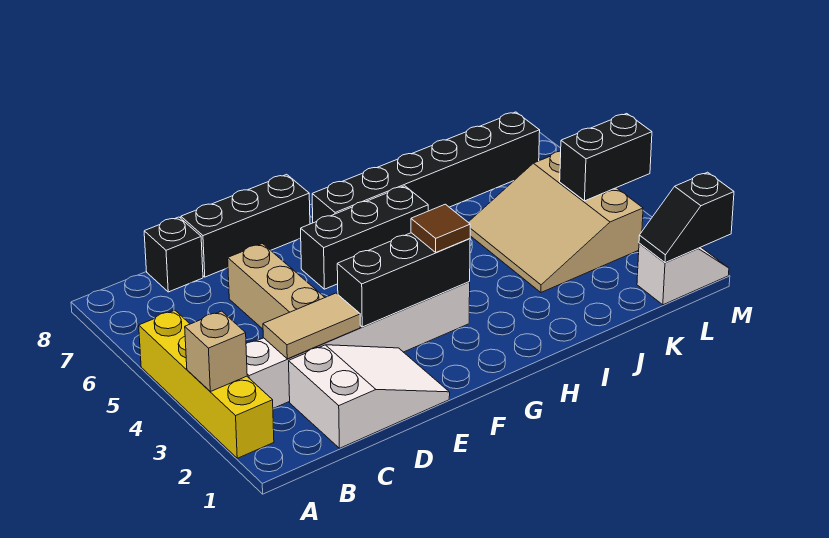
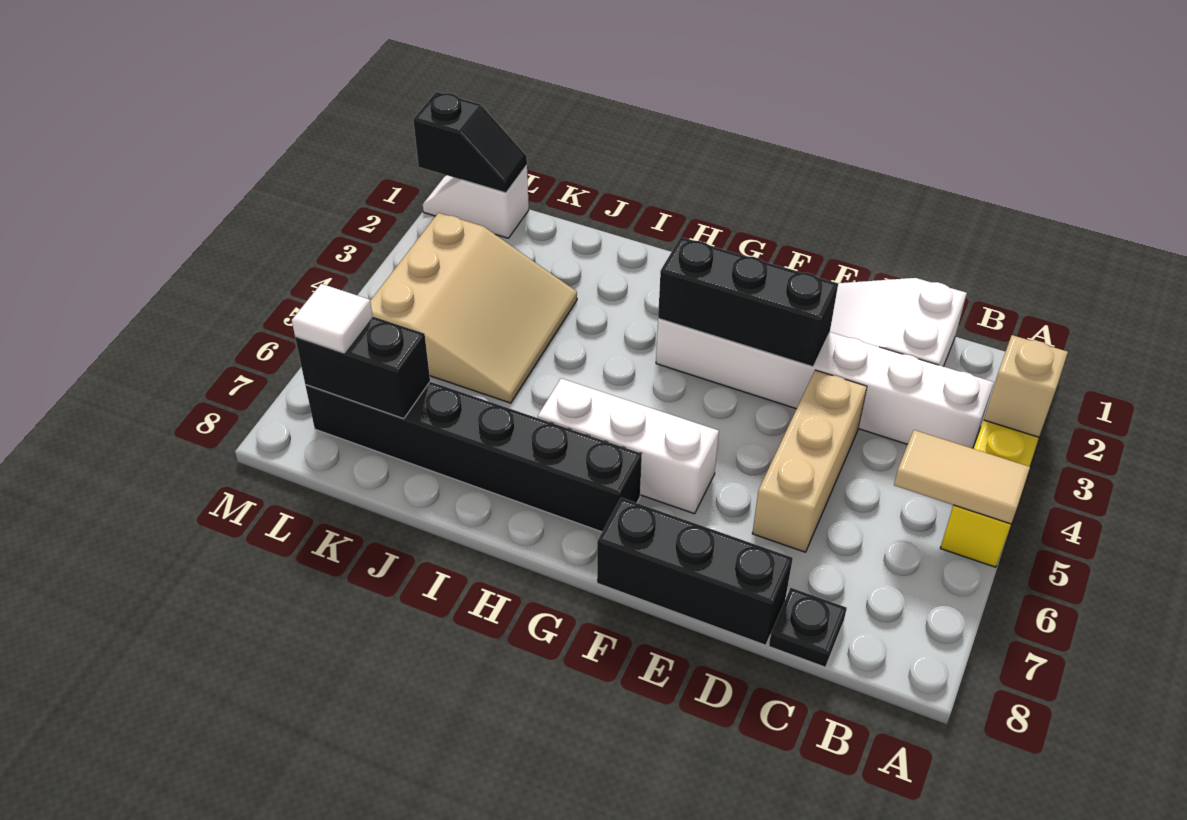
tan 1x2 tile [263,293,361,359] -> tan 1x2 tile moved to [894,430,1030,524]
black 1x1 brick [144,217,203,292] -> black 1x1 plate [769,588,847,667]
black 1x3 brick [301,186,428,289] -> white 1x3 brick [538,378,719,514]
brown 1x1 tile [411,204,470,253] -> none
black 1x2 brick [560,114,652,201] -> black 1x2 brick moved to [295,316,430,419]
none -> white 1x1 tile [292,284,373,353]

